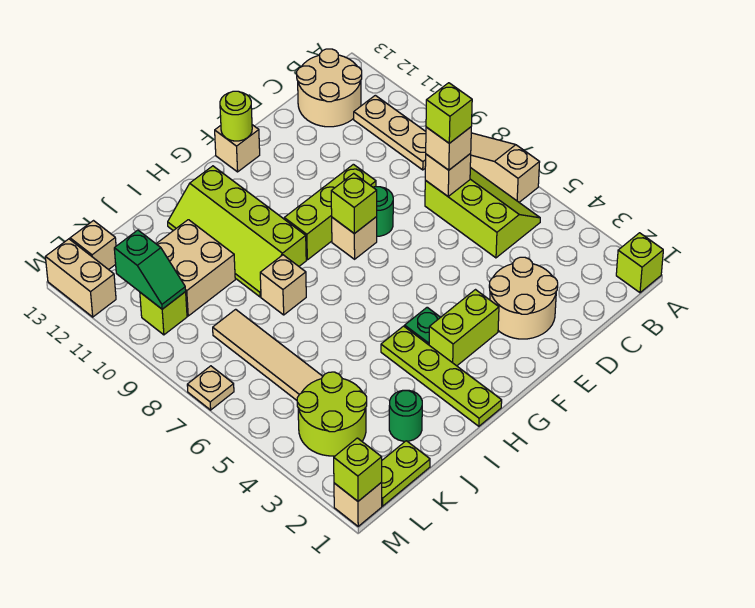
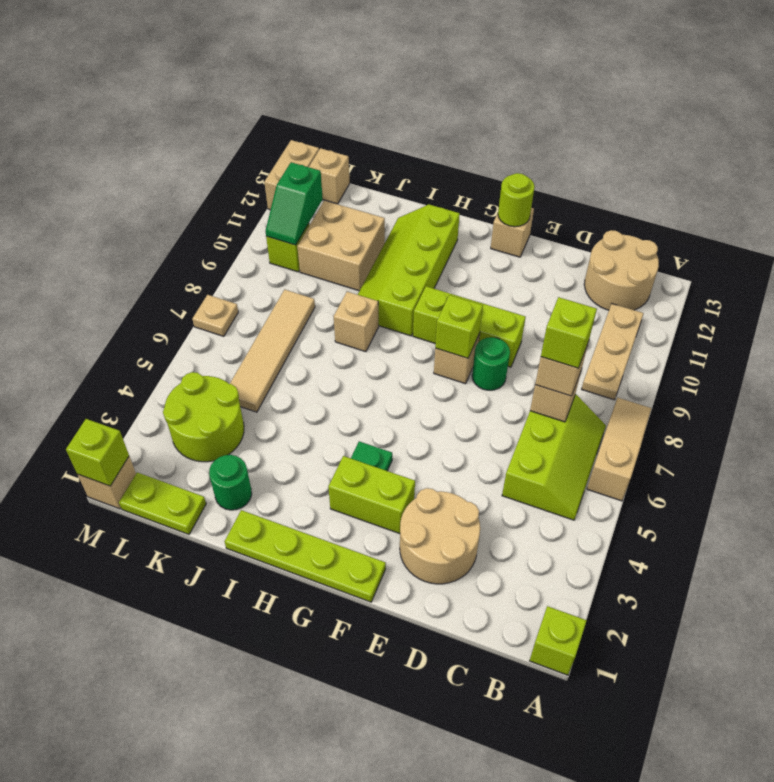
lime 1x4 plate [381,326,502,426] -> lime 1x4 plate turned to [225,510,386,602]

